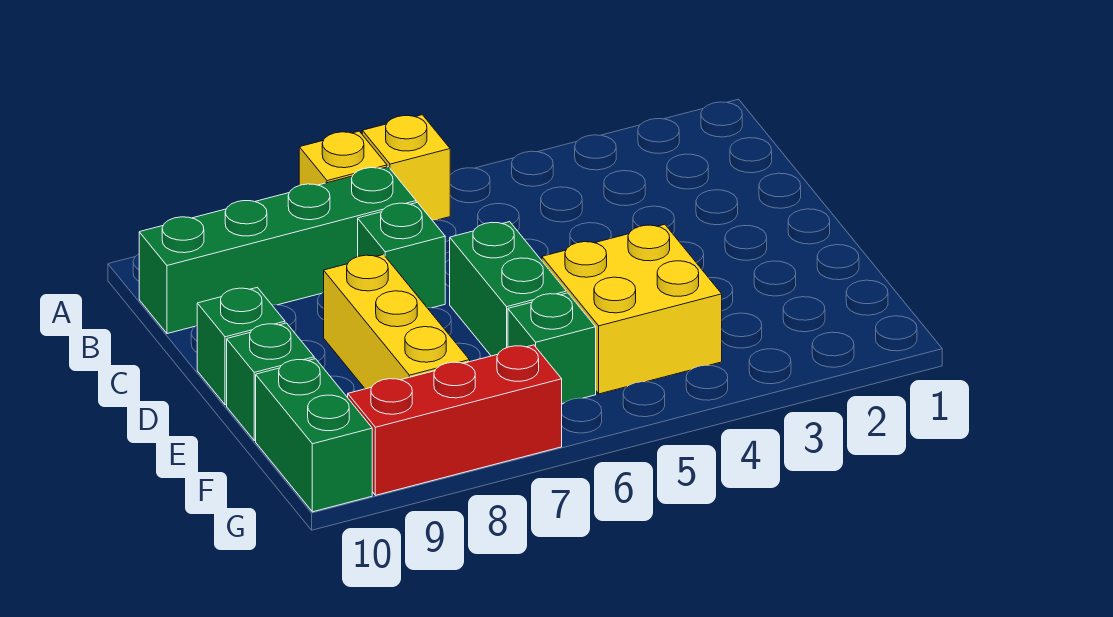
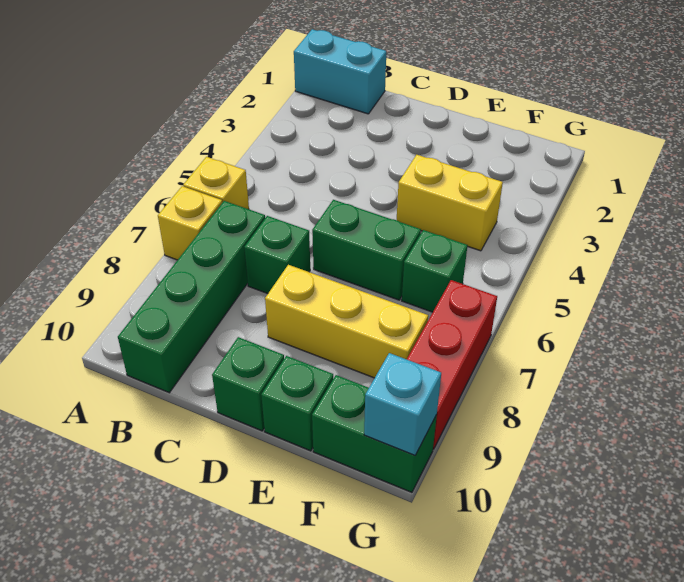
none -> cyan 1x2 brick [294,29,386,114]
yellow 2x2 brick [542,224,722,394] -> yellow 1x2 brick [397,155,503,251]
none -> cyan 1x1 brick [364,353,441,455]

